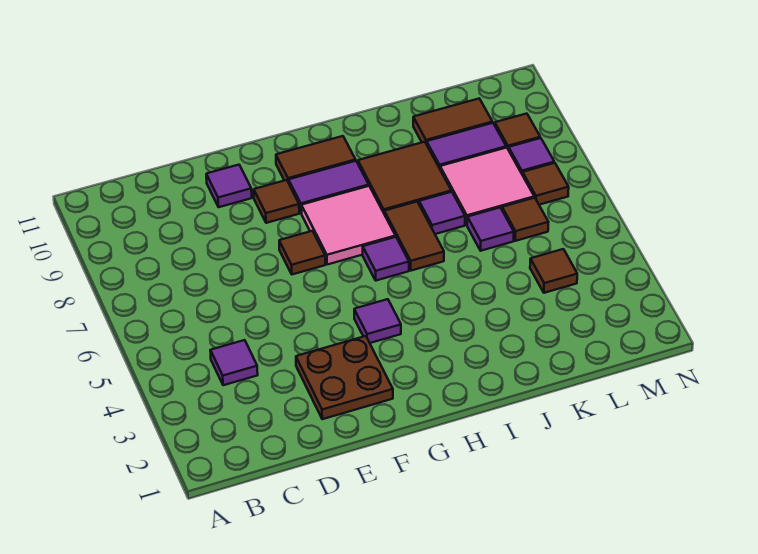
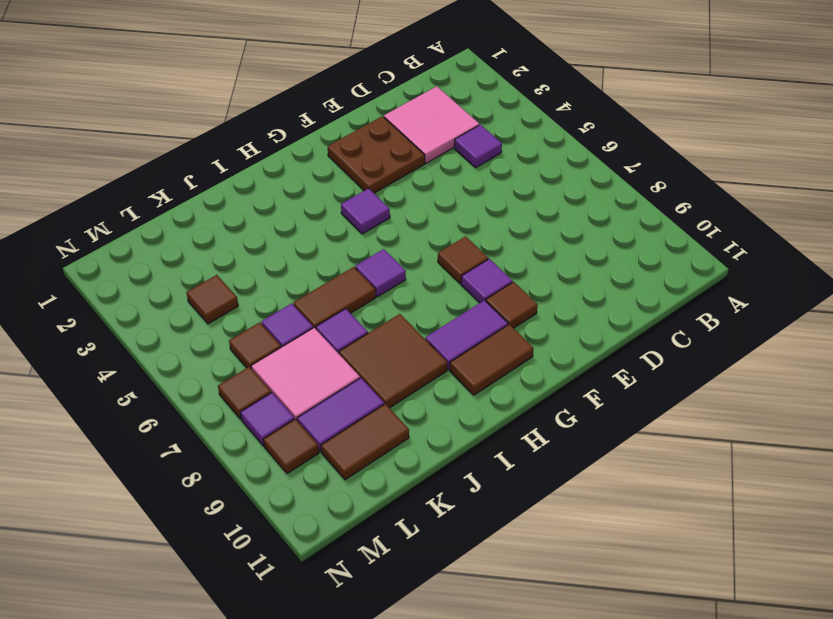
purple 1x1 tile [206,165,252,207] -> purple 1x1 tile moved to [461,259,513,303]
pink 2x2 tile [301,186,395,265] -> pink 2x2 tile moved to [384,86,479,163]
brown 1x2 tile [384,202,444,271] -> brown 1x2 tile turned to [293,267,376,329]

